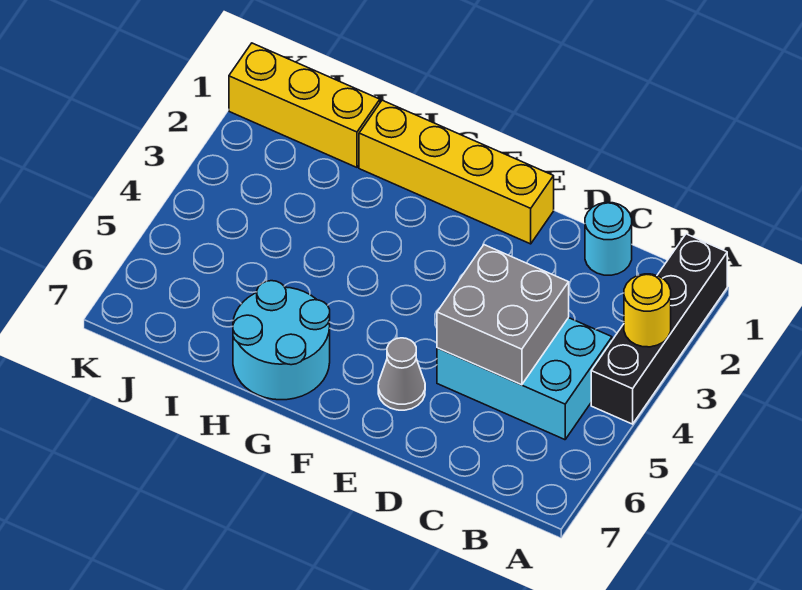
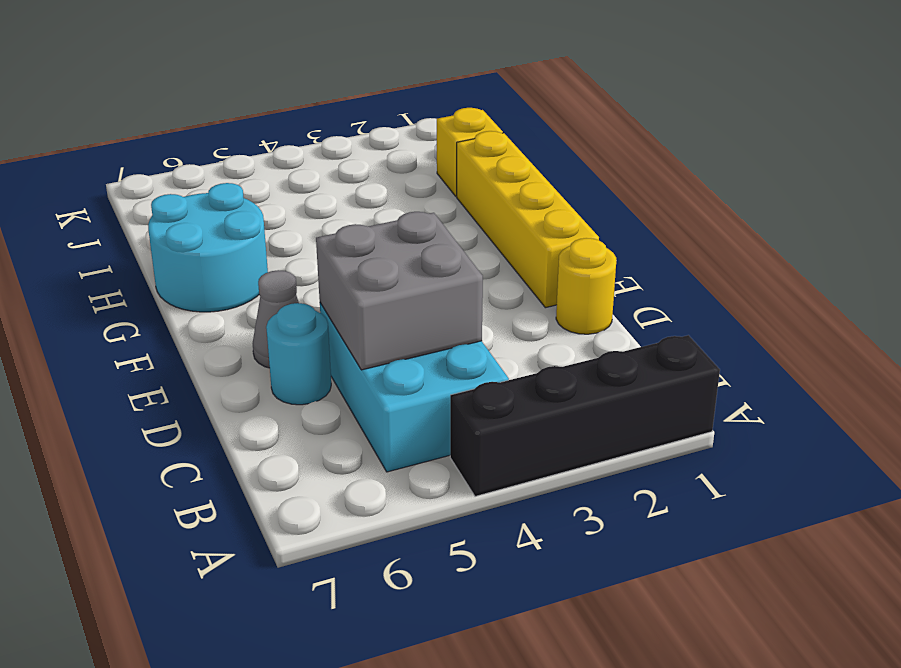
yellow 1x1 round brick [624,274,671,347] -> yellow 1x1 round brick moved to [556,238,616,334]
cyan 1x1 round brick [585,202,632,275] -> cyan 1x1 round brick moved to [266,303,331,405]
yellow 1x3 brick [229,43,380,167] -> yellow 1x1 brick [437,108,503,196]

